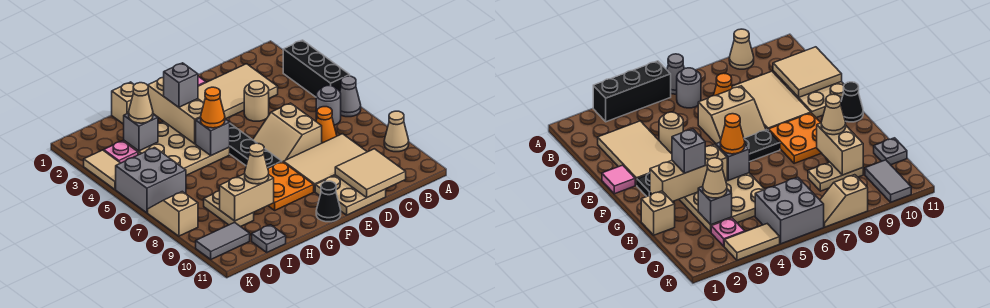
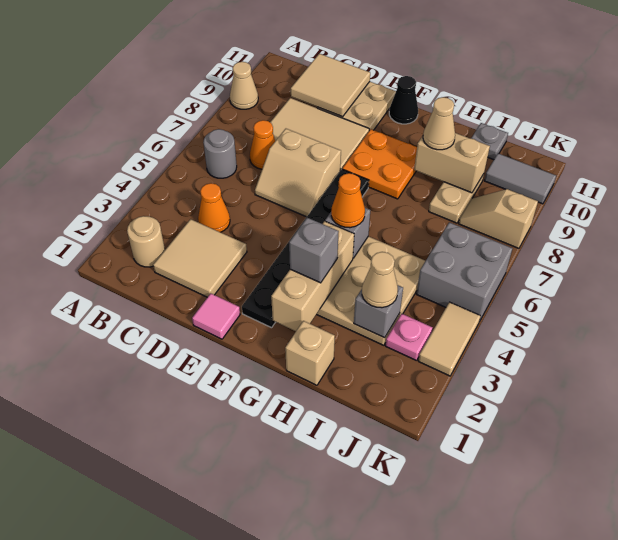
black 1x3 brick [283,40,350,97] -> none
grey 1x1 cone [340,76,361,117] -> none
tan 2x3 tile [198,64,278,119] -> tan 2x2 tile [153,219,247,297]
none -> orange 1x1 cone [198,183,230,232]
tan 1x1 round brick [244,81,269,121] -> tan 1x1 round brick moved to [127,216,165,267]
tan 2x2 slope [253,103,322,162] -> tan 2x2 slope turned to [255,129,341,217]
tan 1x2 slope [148,192,198,236] -> tan 1x2 slope turned to [459,189,538,248]

